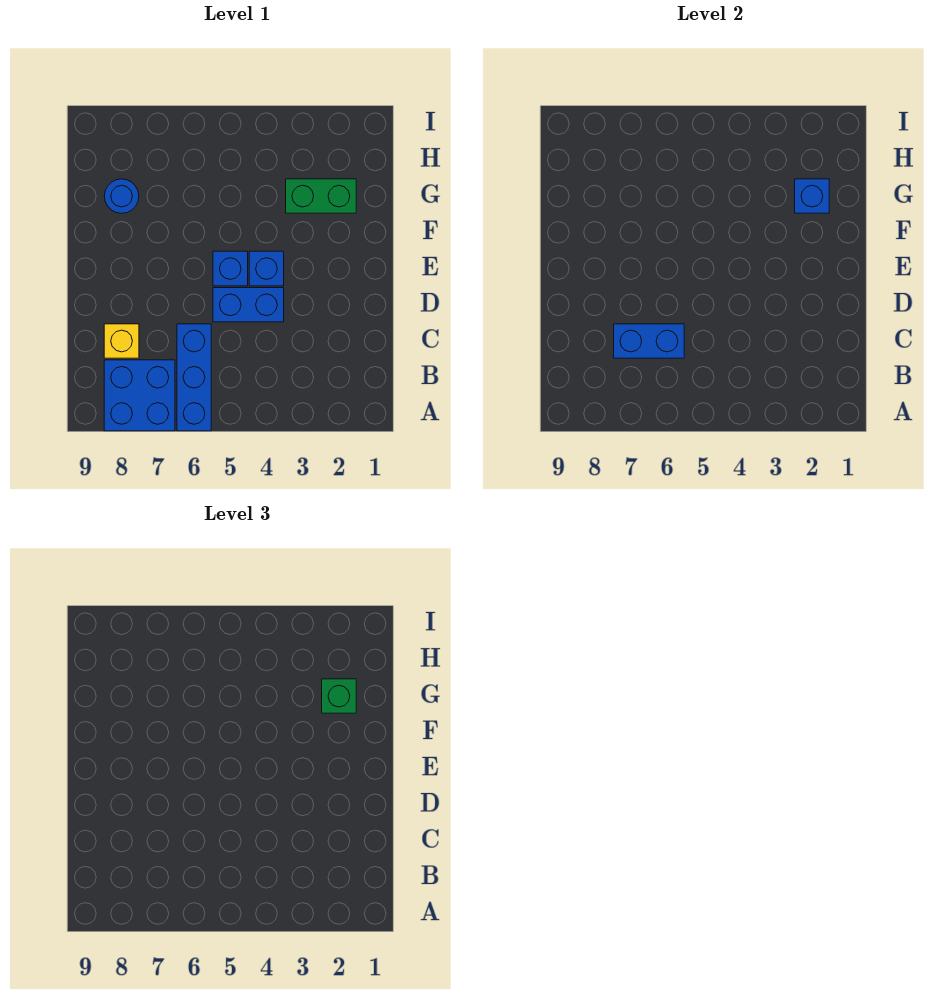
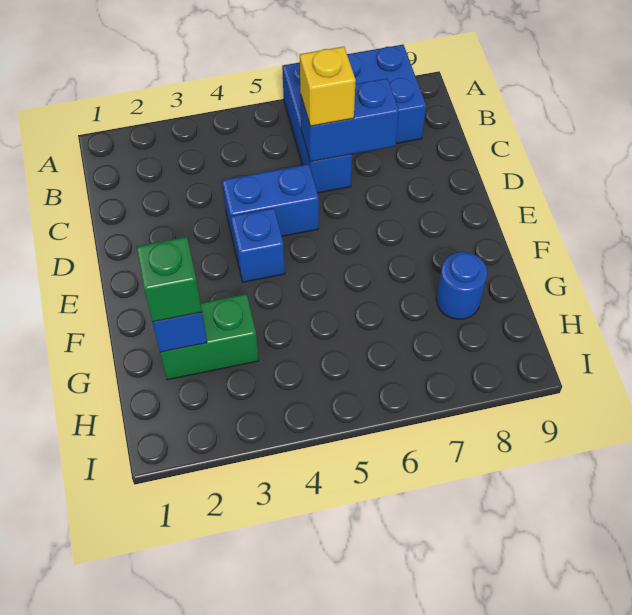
yellow 1x1 brick [104,324,139,358] -> yellow 1x1 brick moved to [300,47,356,126]
blue 1x1 brick [213,251,248,286] -> none

